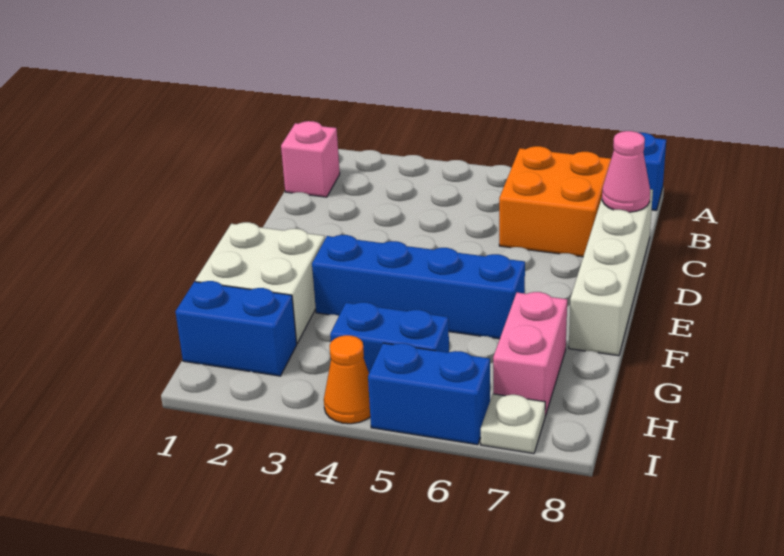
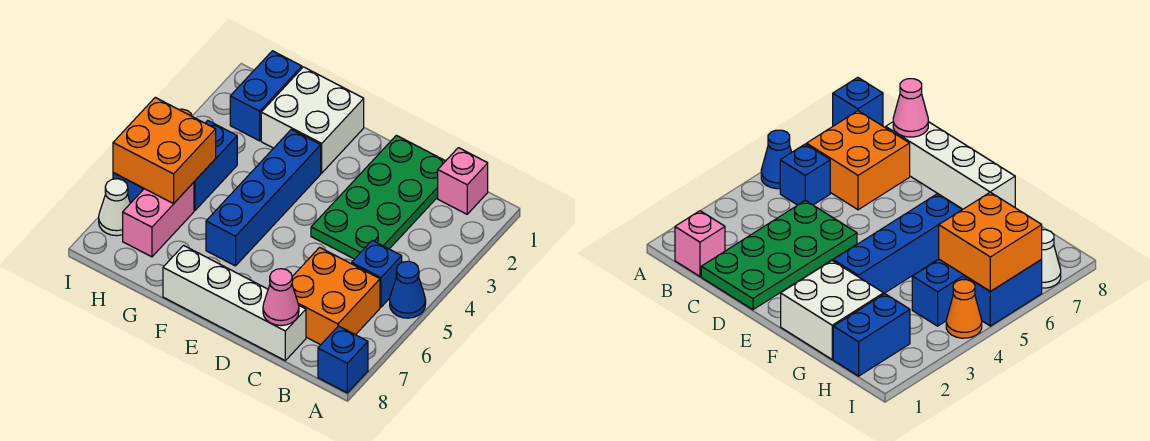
none -> blue 1x1 cone [390,261,426,318]
none -> blue 1x1 brick [352,240,402,307]
none -> green 2x4 plate [311,135,445,259]
pink 1x2 brick [493,292,567,416] -> pink 1x2 brick turned to [123,182,194,257]
none -> orange 2x2 brick [113,97,216,204]
white 1x1 plate [481,394,545,454] -> white 1x1 cone [99,179,130,236]

